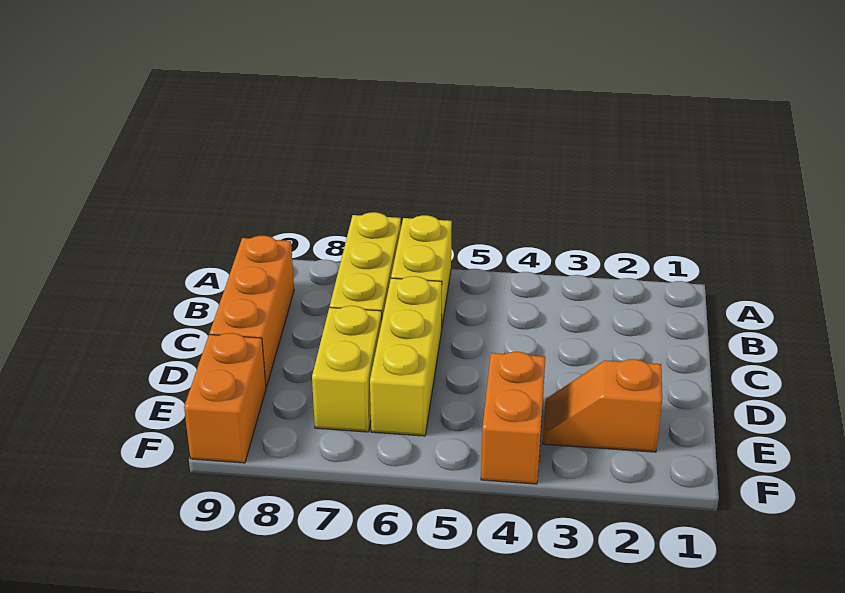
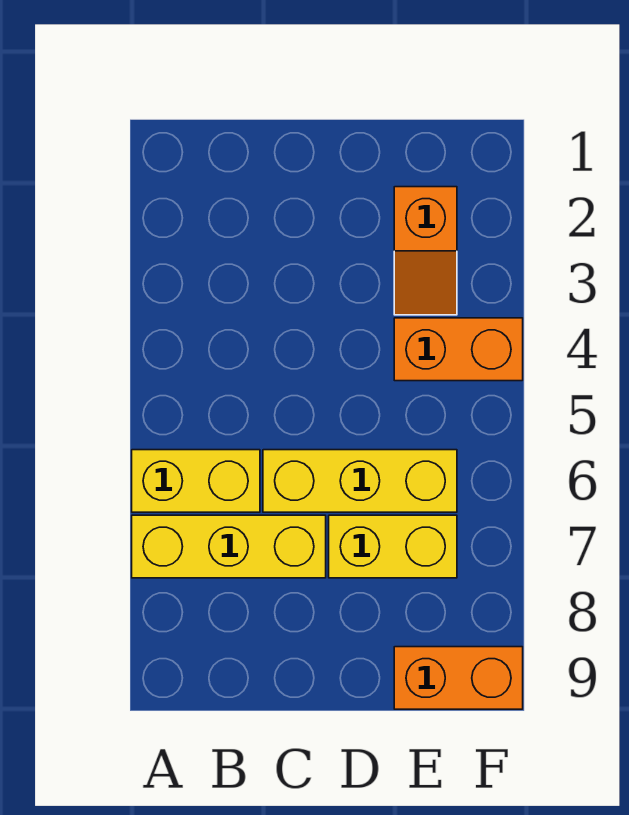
orange 1x3 brick [210,236,294,387] -> none

